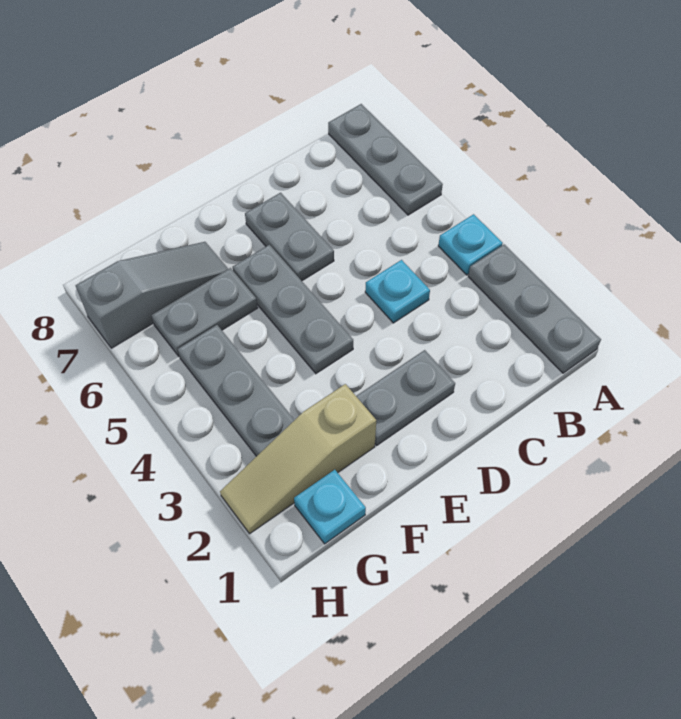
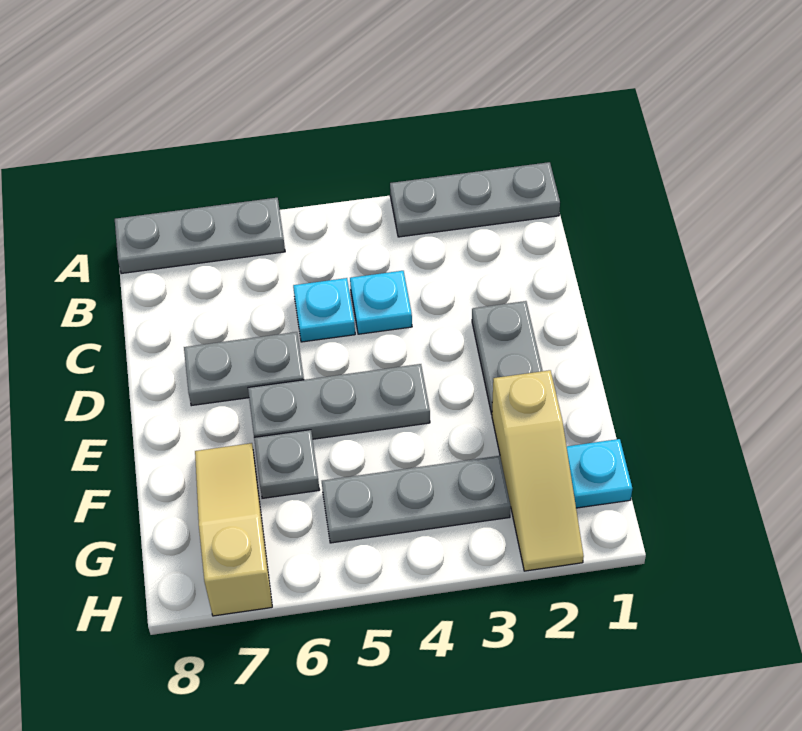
cyan 1x1 plate [438,214,503,275] -> cyan 1x1 plate moved to [293,278,355,342]
grey 1x2 plate [151,268,257,357] -> grey 1x1 plate [254,430,319,498]
grey 1x3 slope [76,242,228,348] -> tan 1x3 slope [195,443,272,616]

